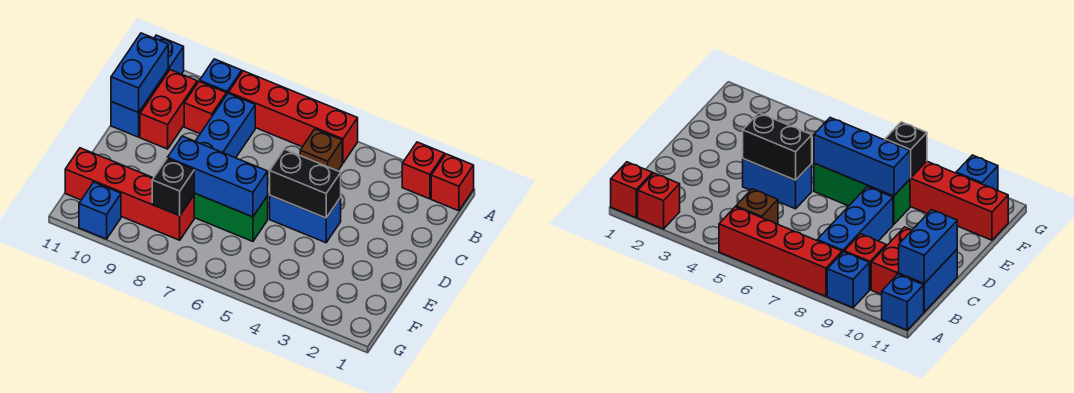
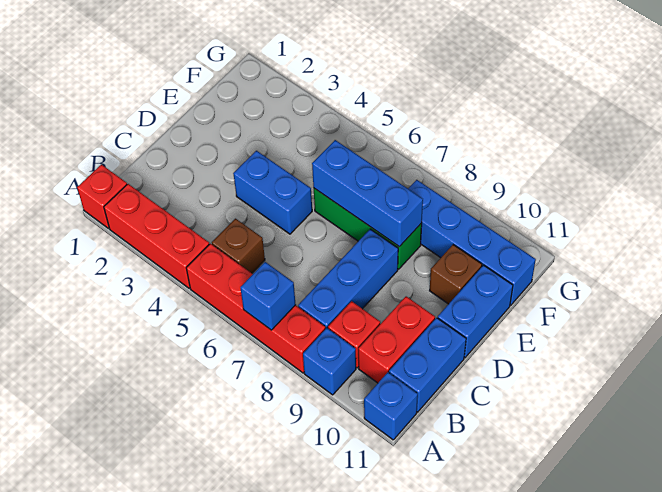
red 1x1 brick [402,142,445,199] -> red 1x3 brick [104,184,209,288]
blue 1x2 brick [111,33,168,113] -> blue 1x2 brick moved to [438,265,513,358]
black 1x2 brick [270,149,341,218] -> none
none -> brown 1x1 brick [430,245,482,304]
red 1x4 brick [65,148,194,240] -> blue 1x4 brick [408,180,536,305]
black 1x1 brick [152,159,194,216] -> none
blue 1x1 brick [79,182,121,239] -> blue 1x1 brick moved to [240,262,296,330]

